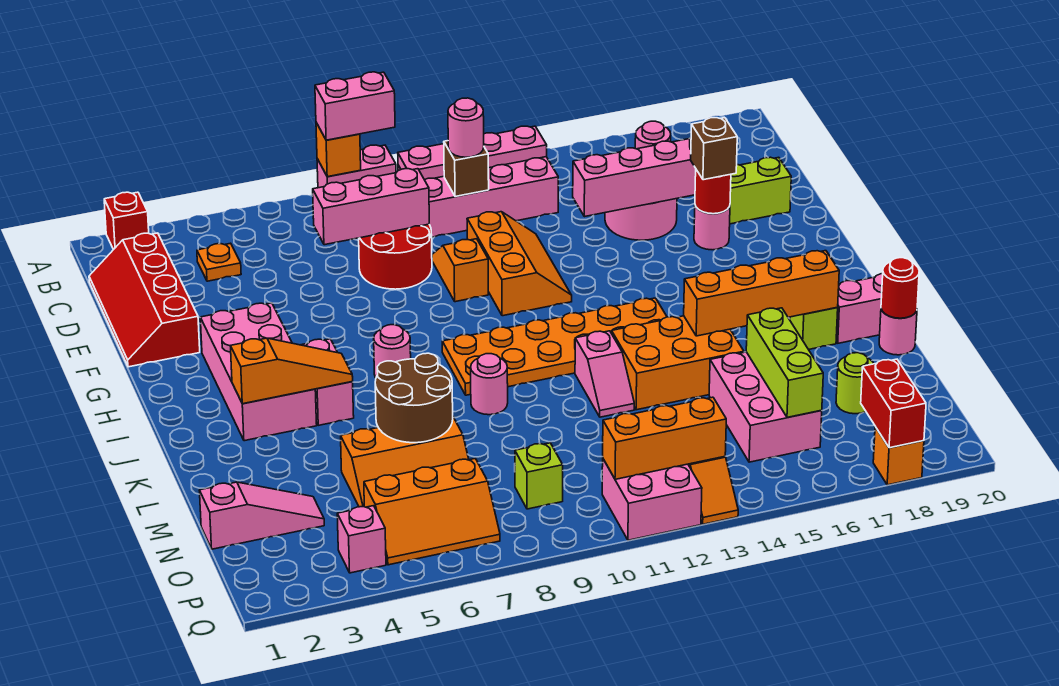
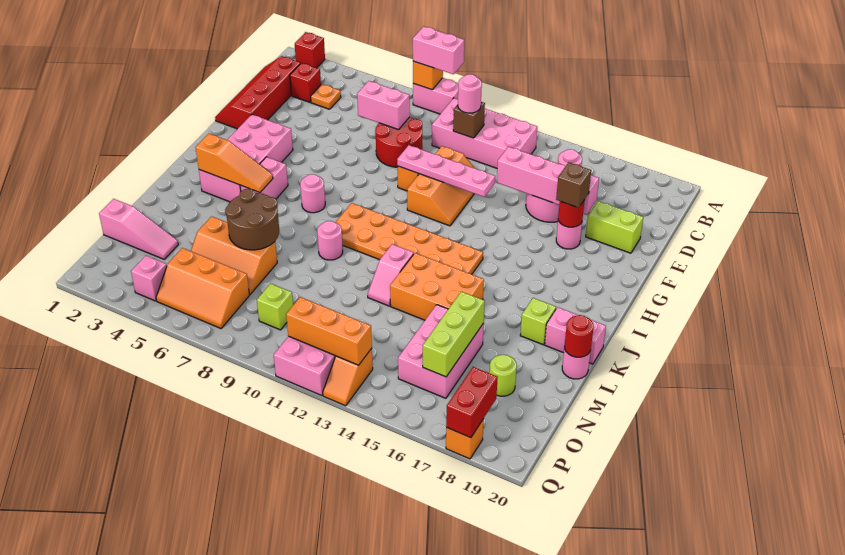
pink 1x4 plate [398,126,547,180] -> pink 1x4 plate moved to [397,145,495,197]
none -> red 1x1 brick [290,63,321,102]
pink 1x3 brick [313,169,429,245] -> pink 1x2 brick [357,81,410,130]
orange 1x4 brick [684,251,839,336] -> none

